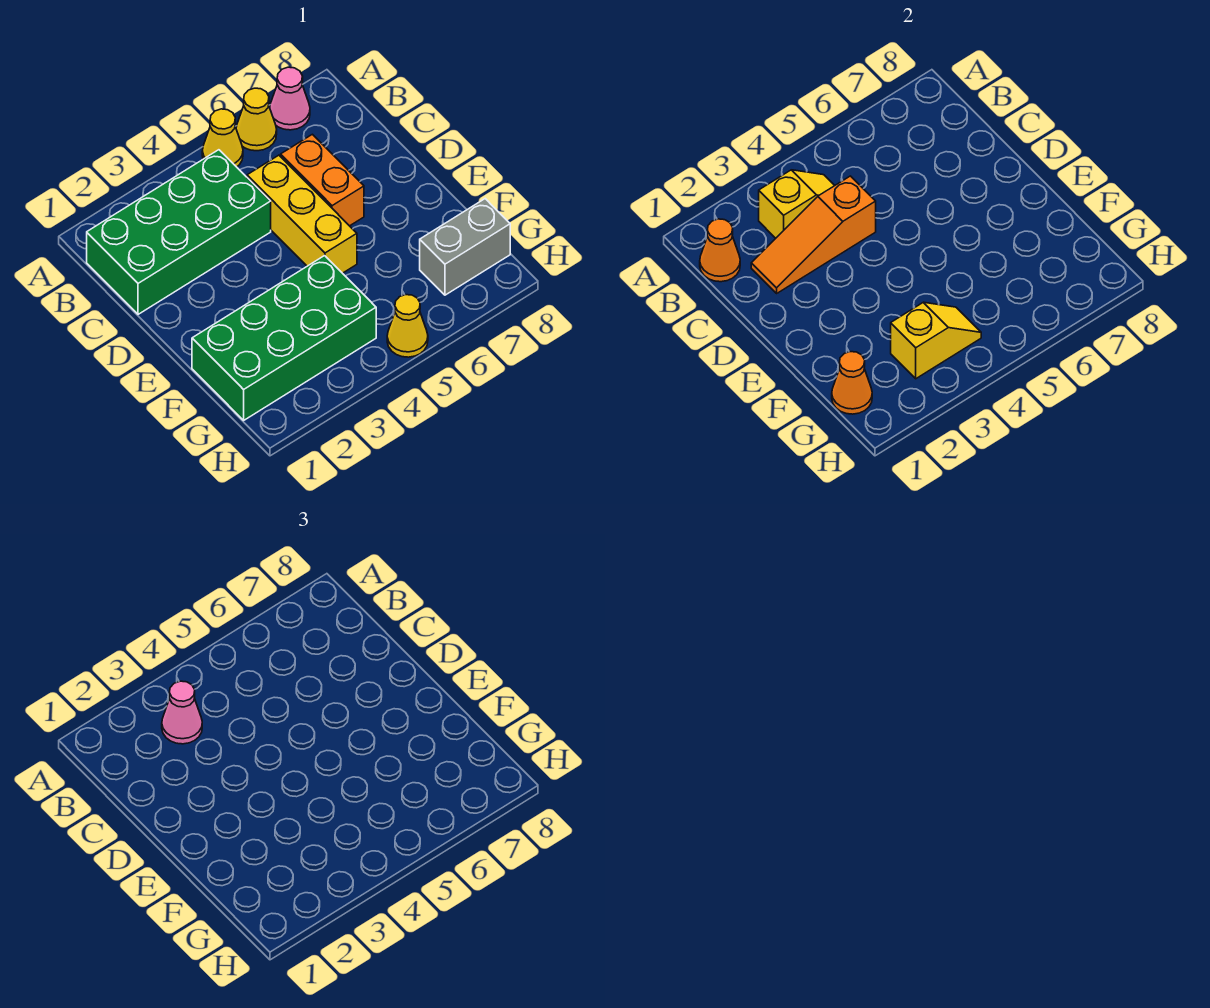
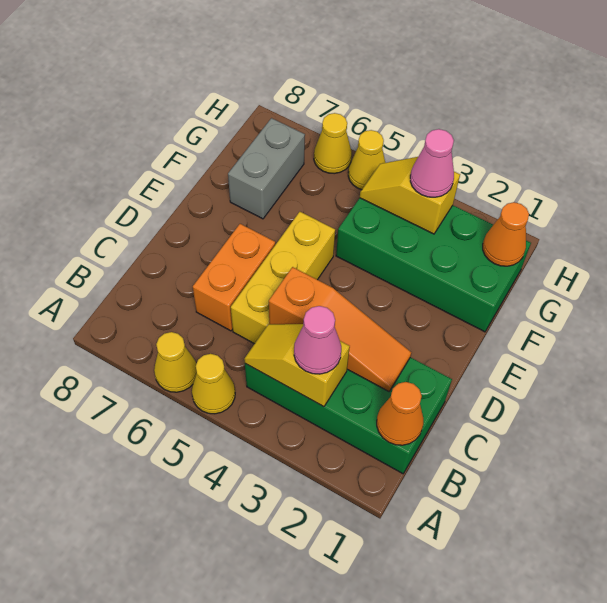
pink 1x1 cone [270,67,310,130] -> pink 1x1 cone moved to [410,129,454,197]
grey 1x2 brick [420,199,510,295] -> grey 1x2 brick turned to [228,118,305,219]
none -> yellow 1x1 cone [314,113,352,174]

